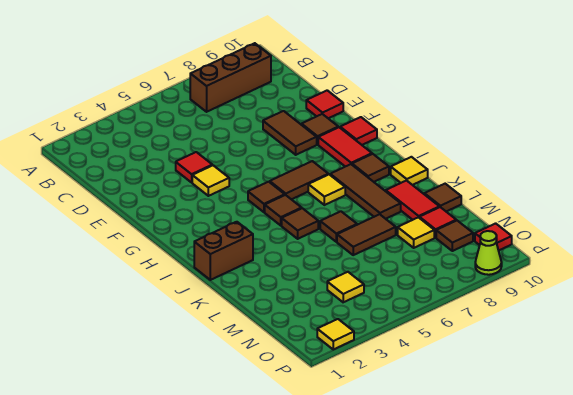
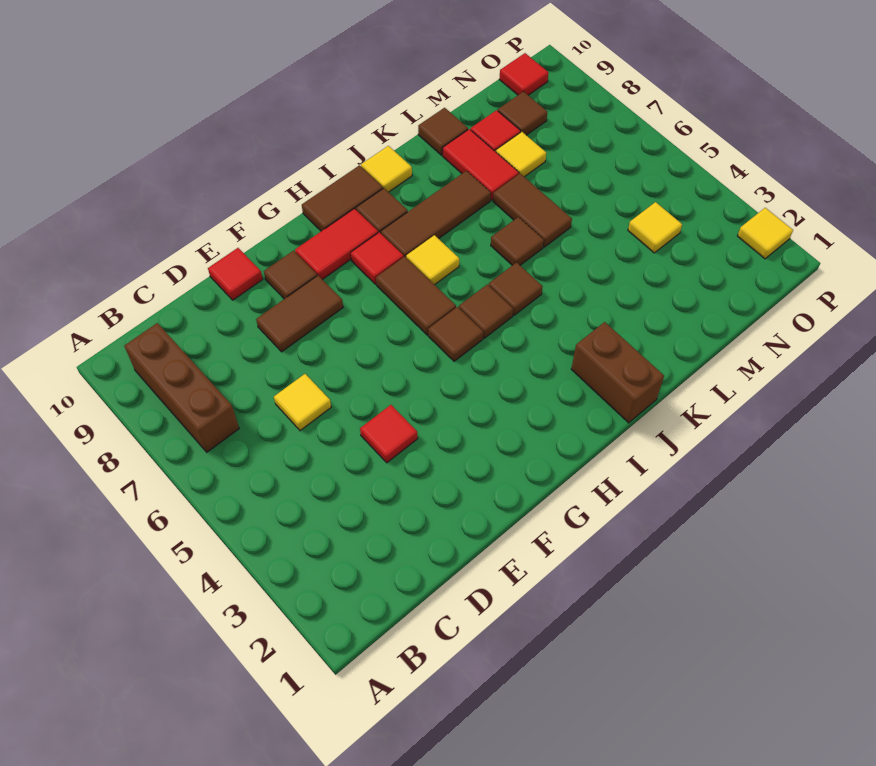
yellow 1x1 tile [192,165,229,196] -> yellow 1x1 tile moved to [274,374,331,431]
red 1x1 tile [340,117,377,145] -> red 1x1 tile moved to [351,232,404,284]
none -> brown 1x2 tile [302,165,383,231]
red 1x2 tile [386,180,439,220] -> red 1x2 tile turned to [443,129,519,200]
lime 1x1 cone [475,231,502,275] -> none

